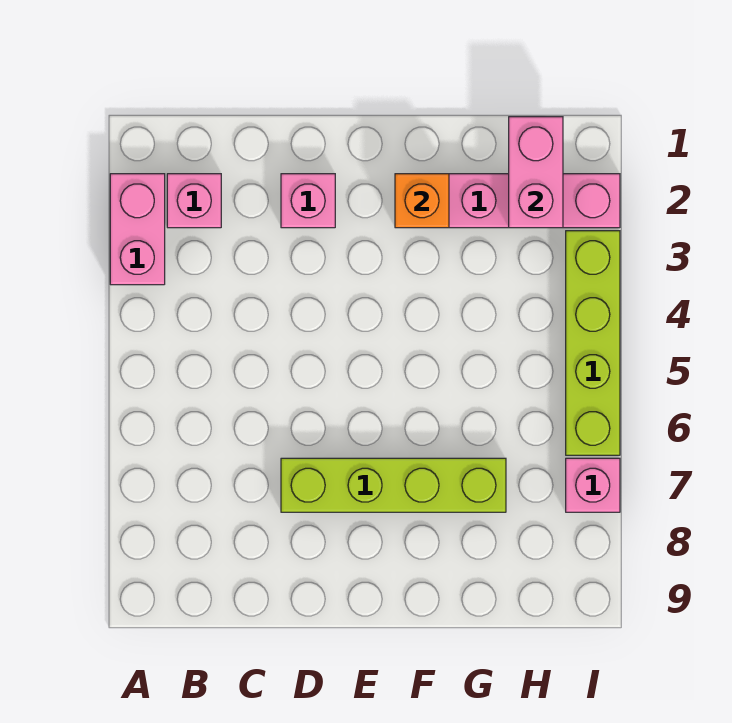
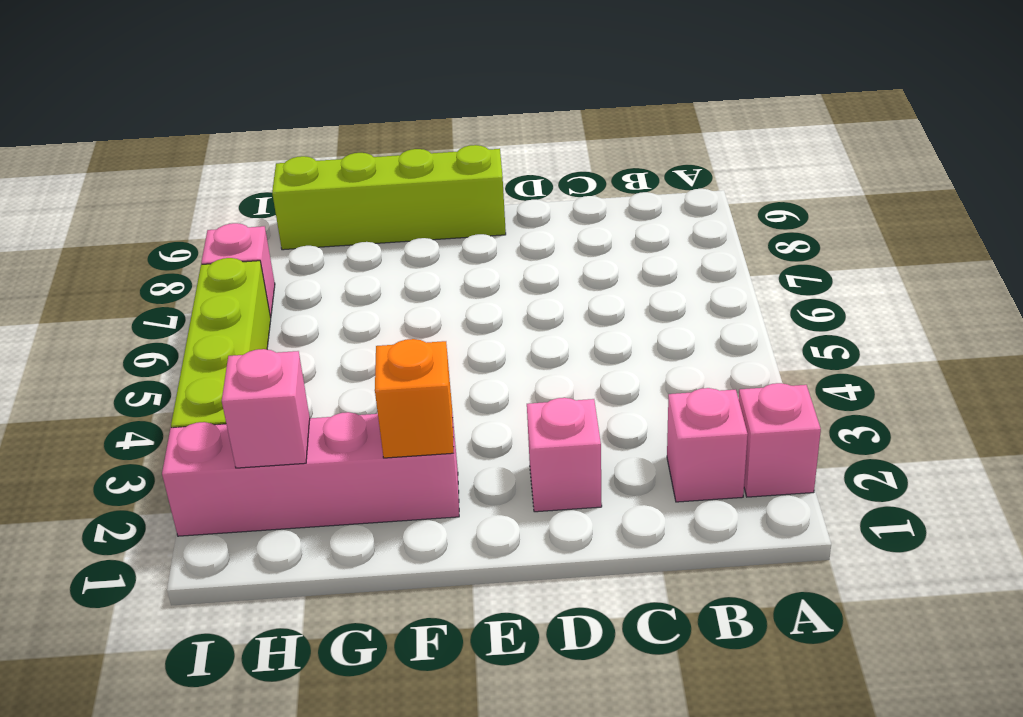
pink 1x2 brick [110,174,165,285] -> pink 1x1 brick [739,383,821,497]
lime 1x4 brick [281,458,506,512] -> lime 1x4 brick moved to [272,145,506,250]
pink 1x2 brick [509,117,563,228] -> pink 1x1 brick [222,349,310,468]

